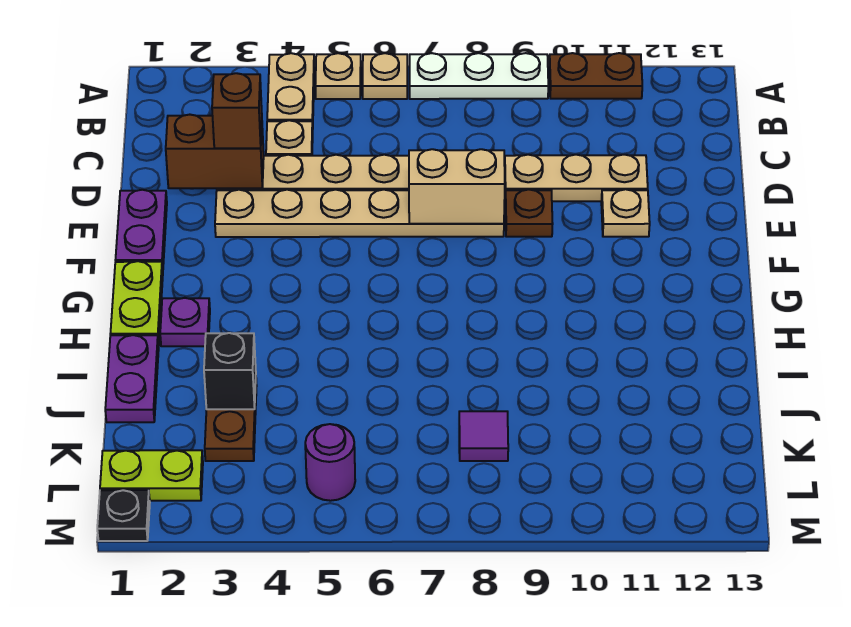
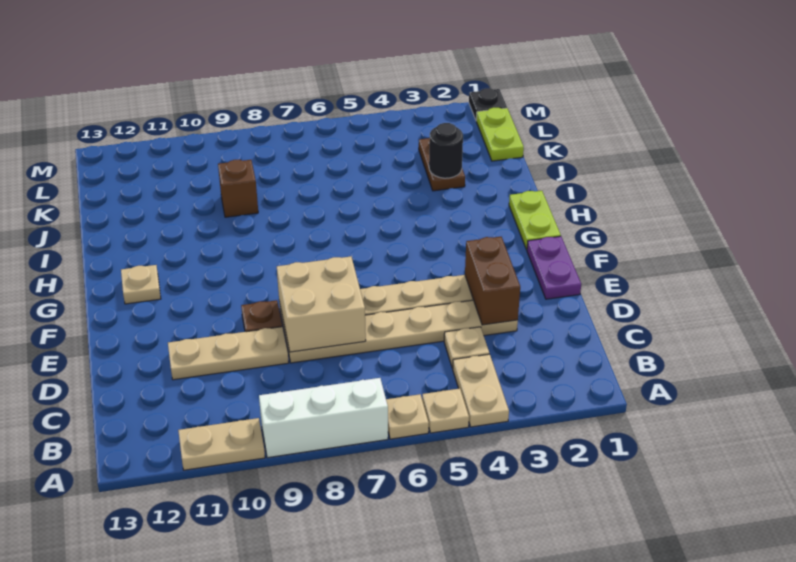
white 1x3 plate [410,53,548,99] -> white 1x3 brick [259,378,388,458]
brown 1x2 plate [549,53,642,99] -> tan 1x2 plate [178,418,265,470]
brown 1x2 brick [166,115,264,188] -> brown 1x2 brick turned to [465,237,520,325]
brown 1x1 brick [212,73,262,148] -> brown 1x1 brick moved to [218,160,258,217]
tan 1x2 brick [409,149,505,224] -> tan 2x2 brick [277,256,366,352]
tan 1x1 plate [601,189,650,237] -> tan 1x1 plate moved to [121,265,161,304]
purple 1x1 plate [160,298,210,346] -> none
purple 1x2 plate [105,335,159,422] -> none
black 1x1 brick [204,333,256,409] -> black 1x1 round brick [429,123,463,178]
purple 1x1 tile [459,411,508,461] -> none
lime 1x2 plate [100,450,203,501] -> lime 1x2 plate turned to [476,108,524,161]
purple 1x1 round brick [305,424,355,501] -> none

